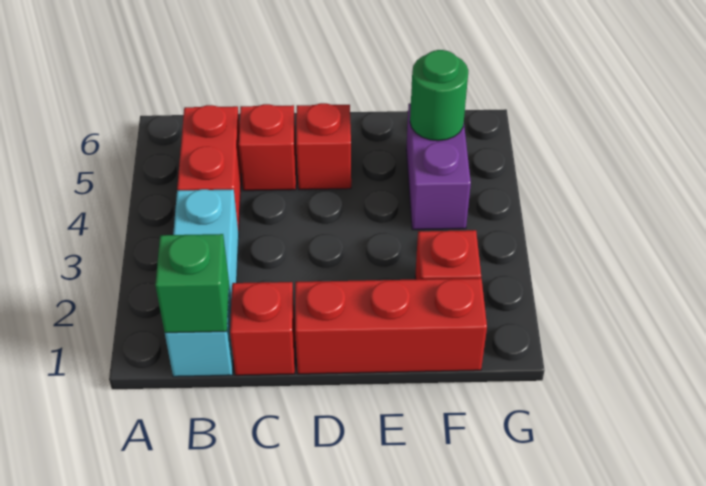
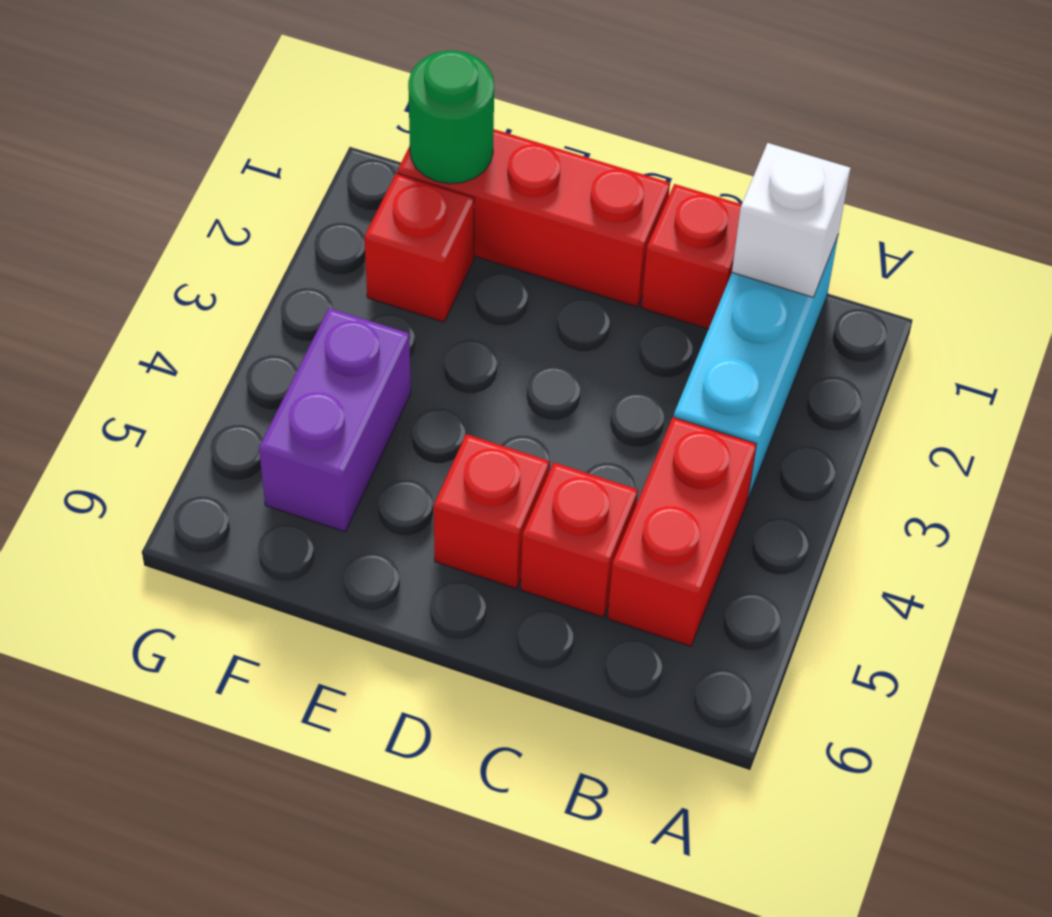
green 1x1 brick [155,234,229,333] -> white 1x1 brick [732,143,850,298]
green 1x1 round brick [410,50,468,141] -> green 1x1 round brick moved to [408,51,494,184]

